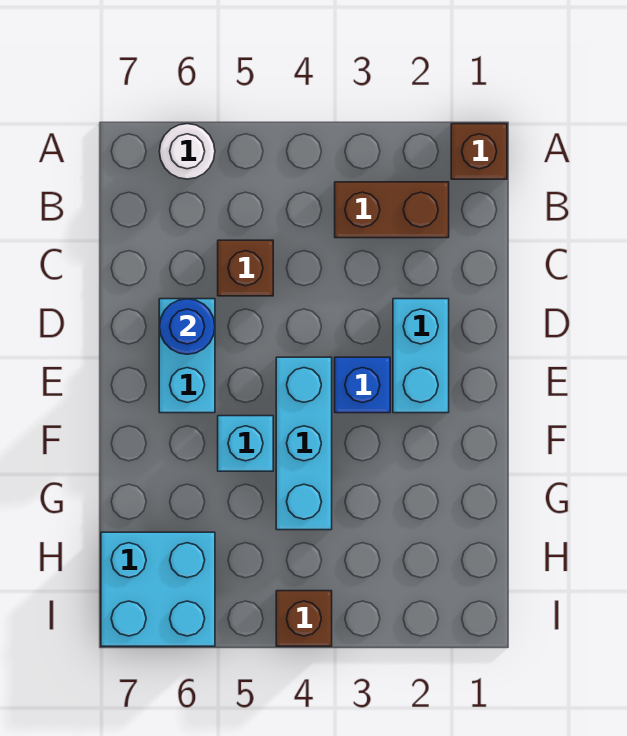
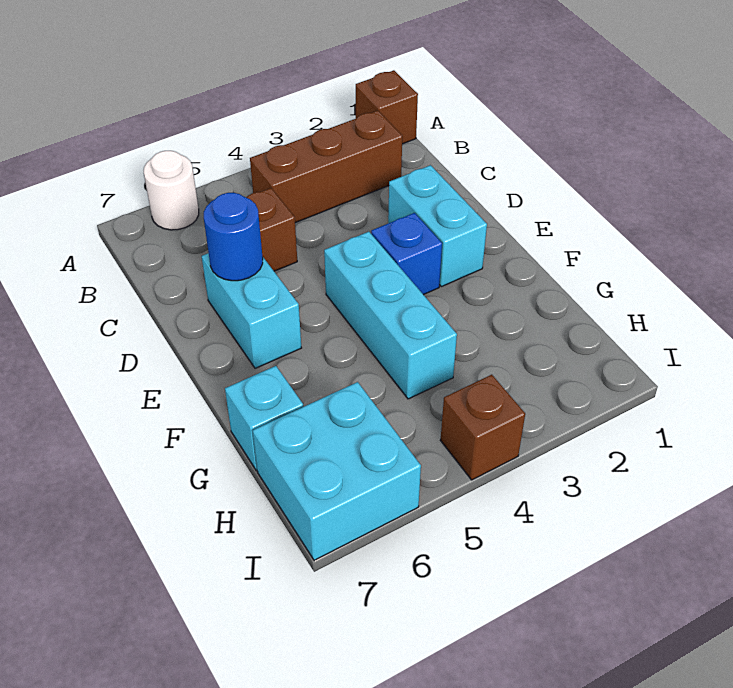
brown 1x2 brick [335,182,449,238] -> brown 1x3 brick [250,111,402,223]
cyan 1x1 brick [218,416,273,471] -> cyan 1x1 brick moved to [225,366,303,471]

